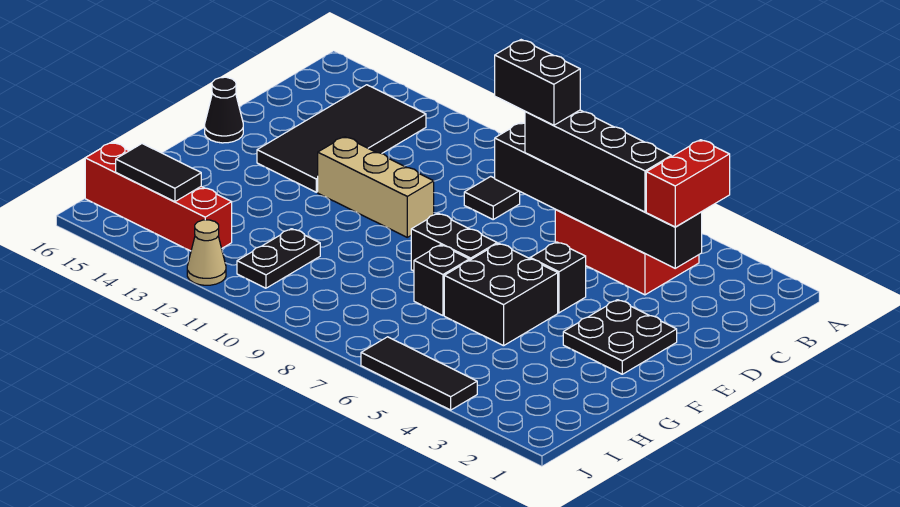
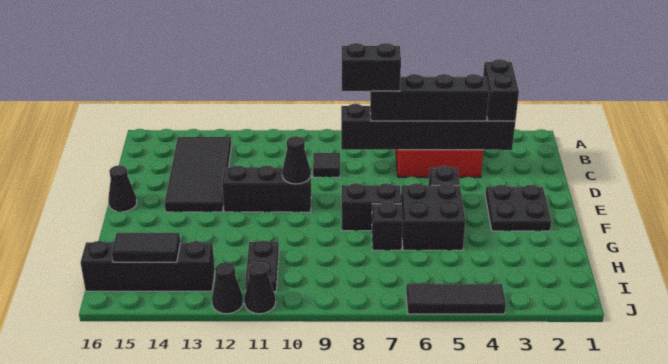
red 1x2 brick [646,140,730,227] -> black 1x2 brick [483,59,519,121]
tan 1x3 brick [318,137,434,237] -> black 1x3 brick [222,165,311,212]
none -> black 1x1 cone [282,136,311,184]
red 1x4 brick [85,142,232,251] -> black 1x4 brick [80,241,215,291]
none -> black 1x1 cone [244,262,276,314]
tan 1x1 cone [187,220,226,285] -> black 1x1 cone [212,262,243,314]

